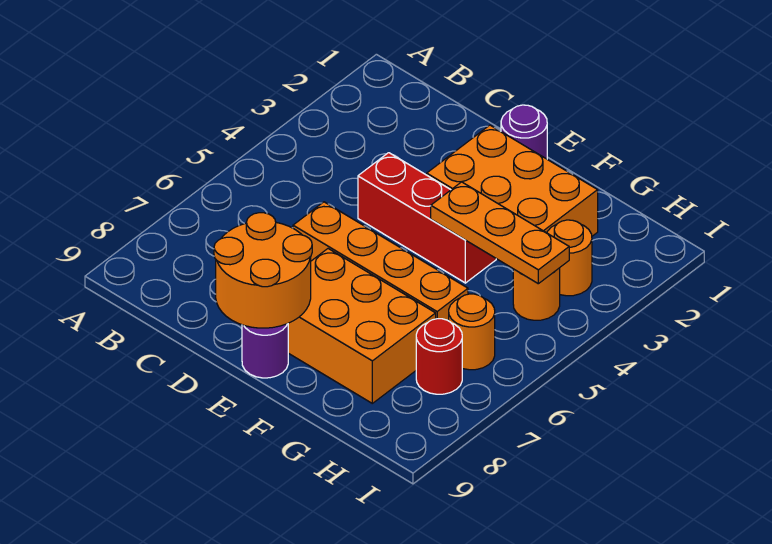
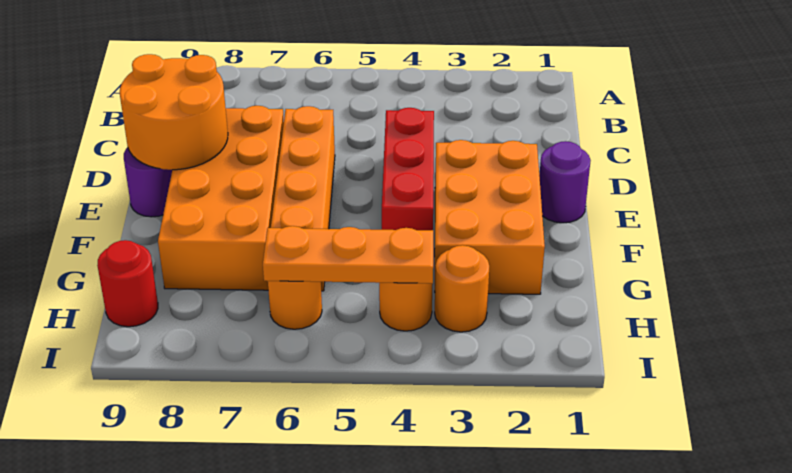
orange 2x3 brick [288,249,436,403] -> orange 2x4 brick [158,106,284,290]
orange 1x3 plate [431,182,569,284] -> orange 1x3 plate turned to [263,226,433,283]
red 1x1 round brick [416,319,462,394] -> red 1x1 round brick moved to [97,240,158,327]

